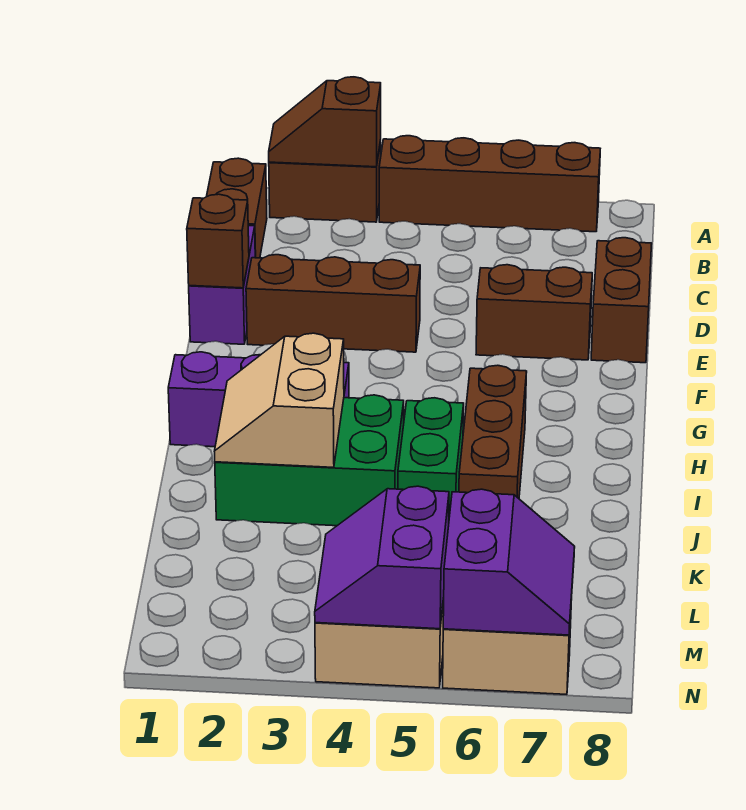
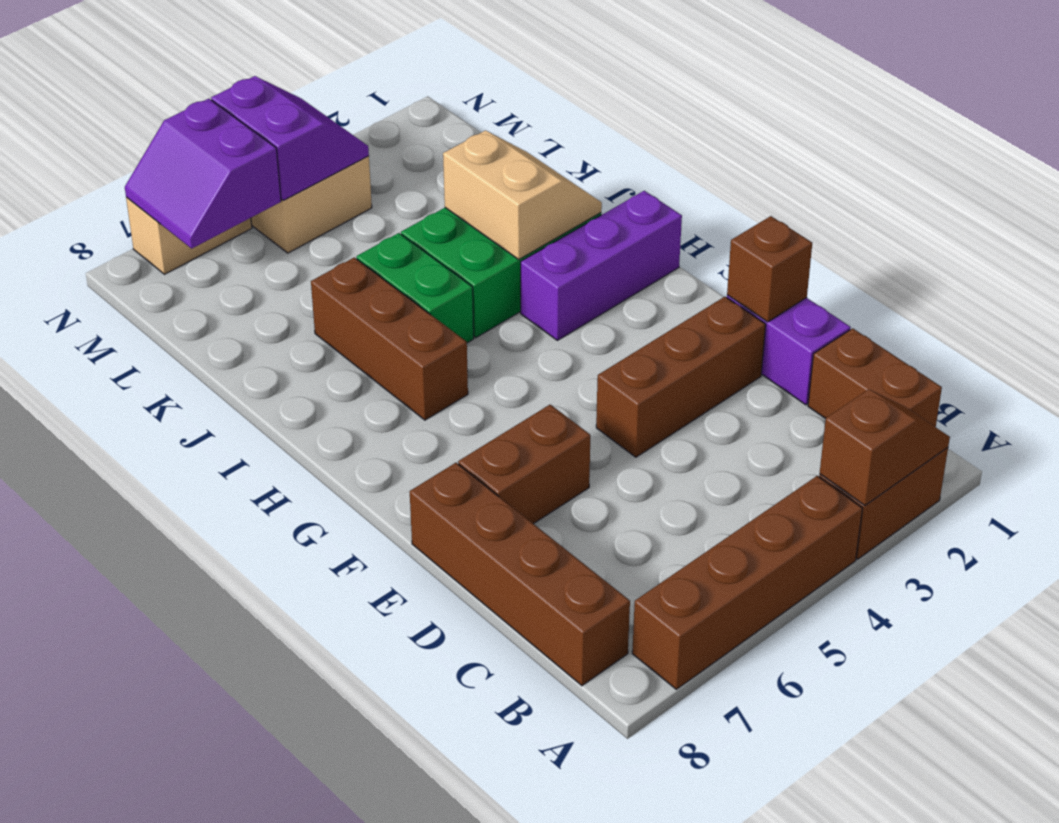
brown 1x2 brick [591,238,652,363] -> brown 1x4 brick [410,463,630,686]

